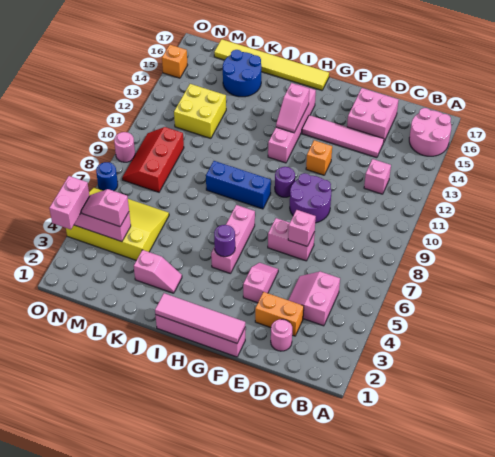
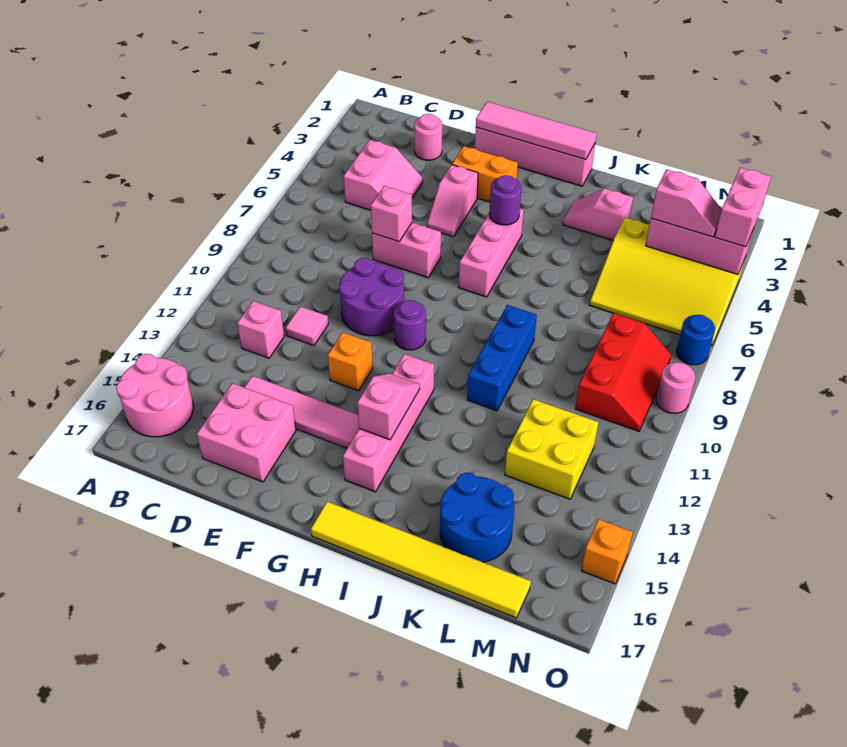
orange 1x2 brick [255,292,304,336] -> orange 1x2 brick moved to [452,146,518,202]
none -> pink 1x1 tile [286,306,328,346]
blue 1x3 brick [206,161,271,209] -> blue 1x3 brick turned to [467,305,537,411]

